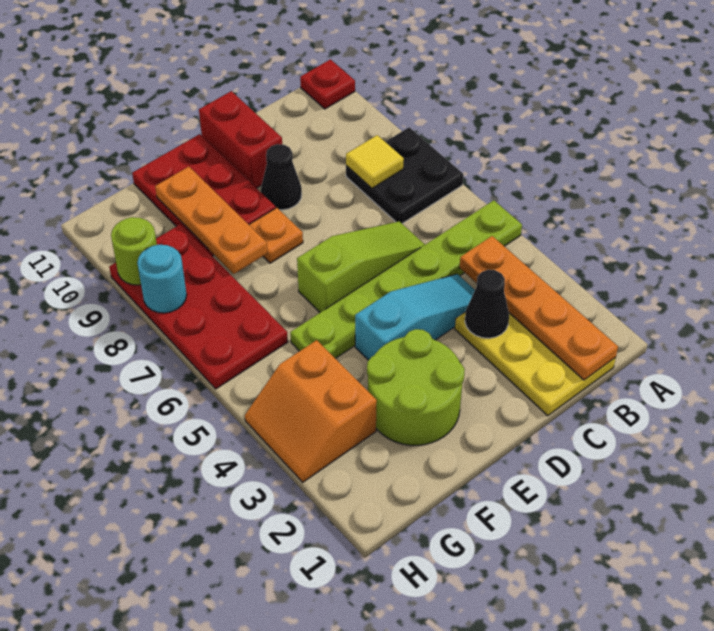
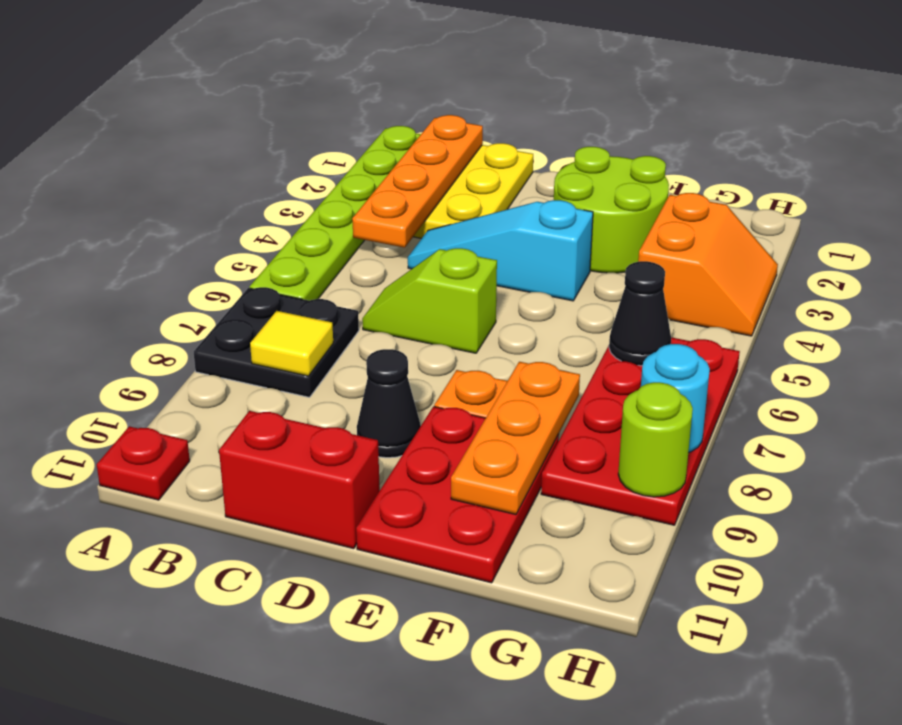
lime 1x6 plate [290,200,522,359] -> lime 1x6 plate turned to [250,126,421,301]
black 1x1 cone [465,270,509,338] -> black 1x1 cone moved to [609,261,671,366]
lime 1x3 slope [297,221,425,312] -> lime 1x2 slope [362,248,497,353]
red 1x2 brick [199,91,282,188] -> red 1x2 brick turned to [219,411,380,549]

